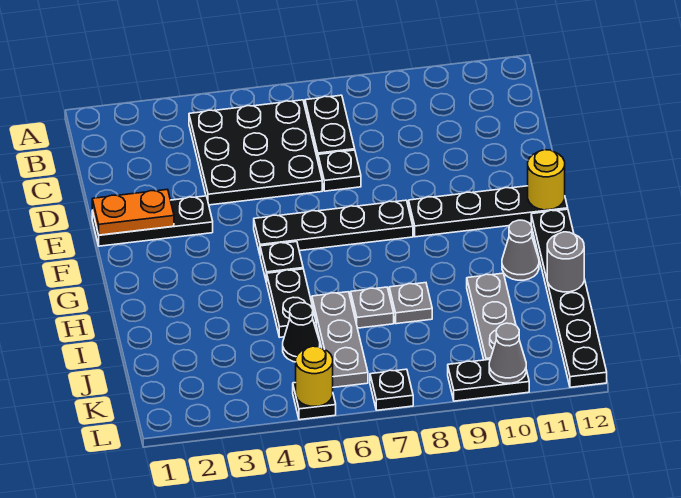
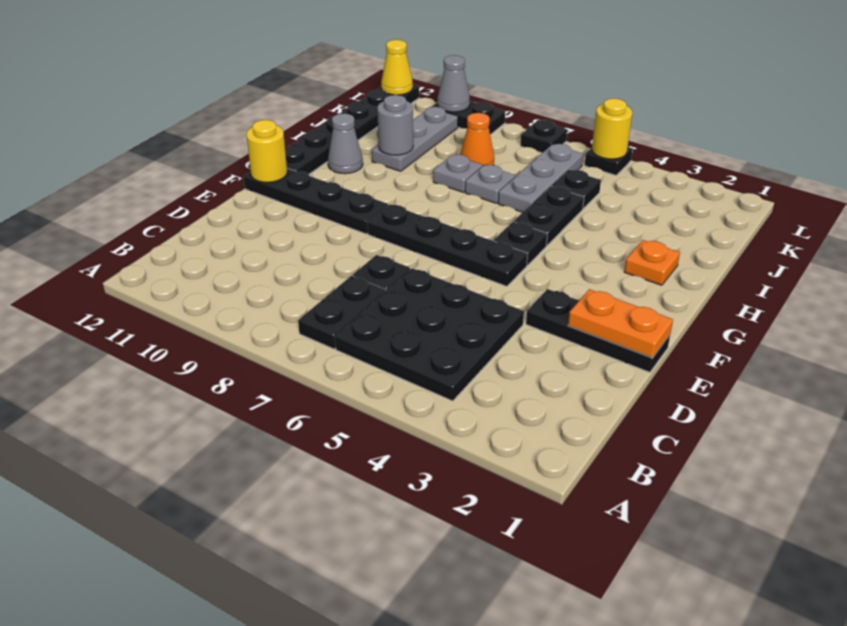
none -> orange 1x1 plate [624,240,680,285]
grey 1x1 round brick [547,232,584,292] -> grey 1x1 round brick moved to [377,95,413,155]
black 1x1 cone [283,303,320,362] -> black 1x1 plate [552,170,601,209]
none -> orange 1x1 cone [460,113,494,165]
none -> yellow 1x1 cone [381,40,413,95]

